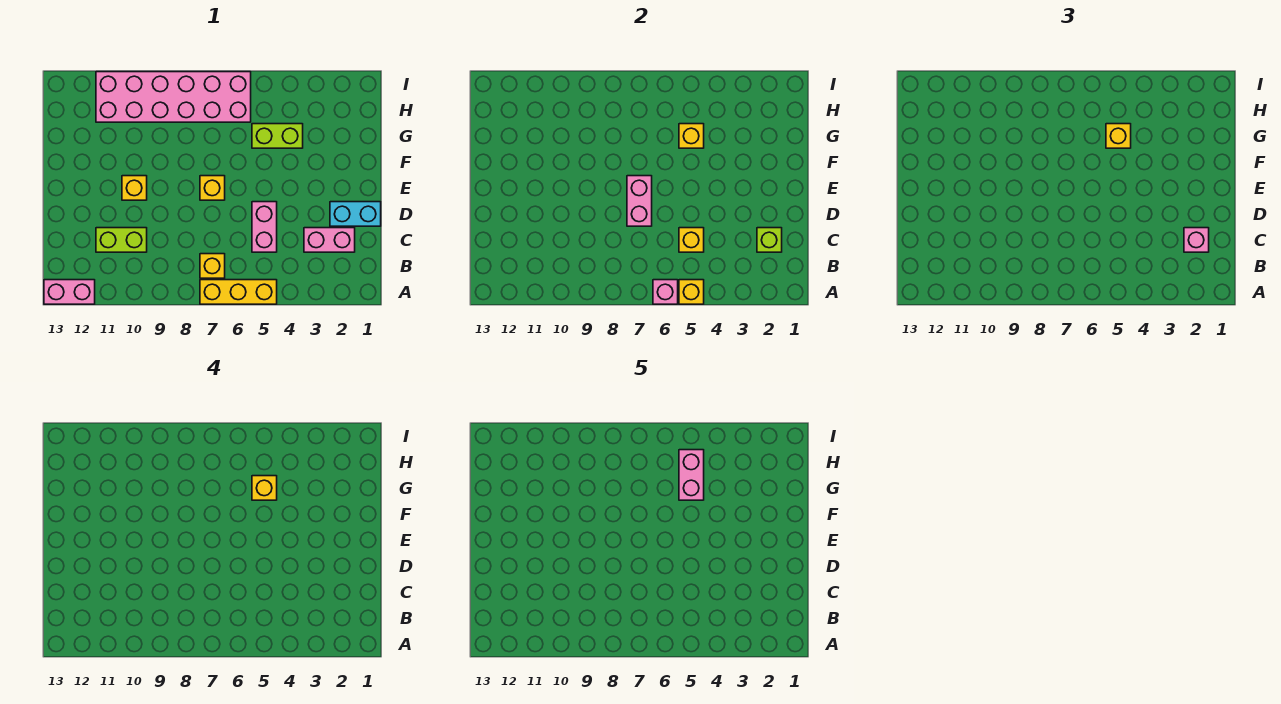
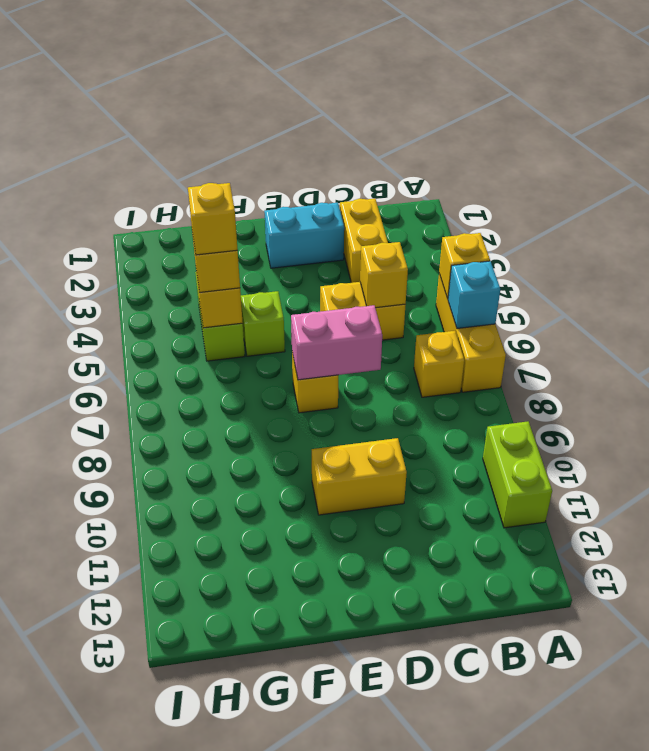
pink 1x1 brick [653,280,678,304] -> cyan 1x1 brick [448,261,500,329]
pink 1x2 brick [44,280,95,304] -> none
pink 1x2 brick [304,228,355,252] -> yellow 1x2 brick [340,199,388,283]
lime 1x1 brick [757,228,782,252] -> lime 1x1 brick moved to [241,291,285,356]
pink 1x1 brick [1184,228,1209,252] -> none
pink 1x2 brick [252,202,277,252] -> yellow 1x2 brick [320,282,405,340]
lime 1x2 brick [96,228,147,252] -> lime 1x2 brick moved to [483,421,552,528]
cyan 1x2 brick [330,202,381,226] -> cyan 1x2 brick turned to [264,203,344,268]
yellow 1x1 brick [122,176,147,200] -> yellow 1x2 brick [312,438,407,515]
pink 1x2 brick [679,450,704,500] -> none
pink 2x6 brick [96,72,251,122] -> none

